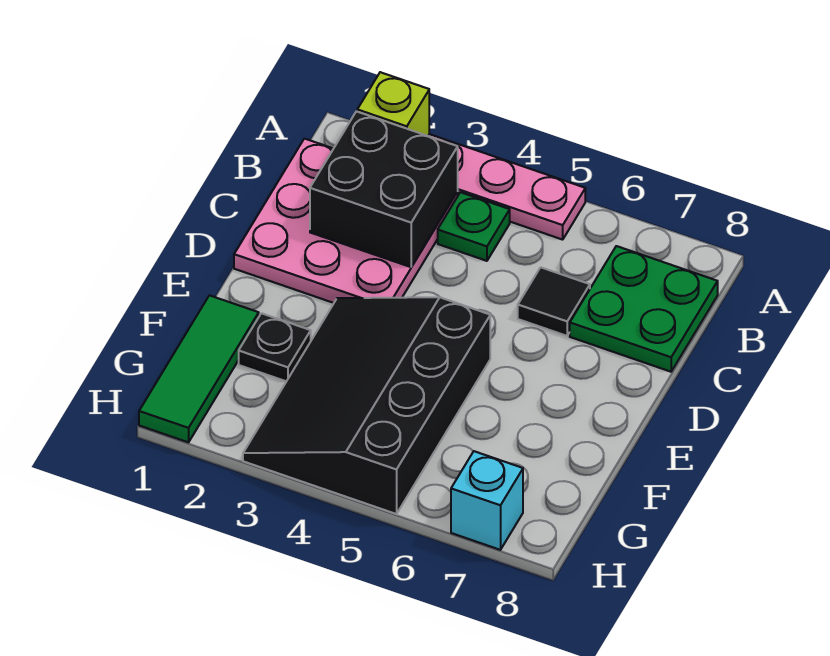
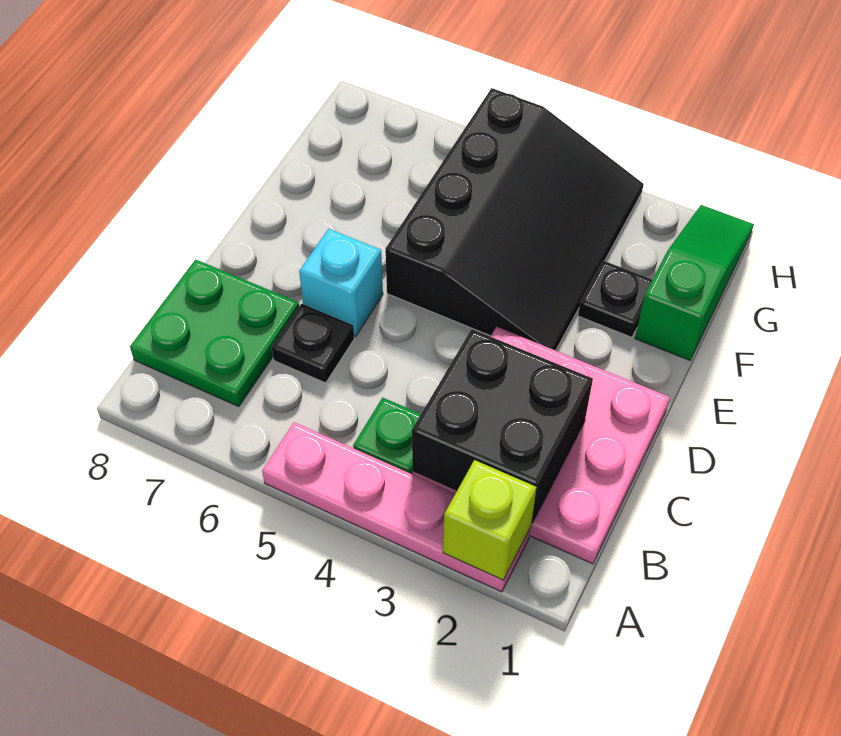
black 1x1 tile [518,267,590,336] -> black 1x1 plate [272,304,354,383]
green 1x3 tile [139,295,259,442] -> green 1x3 slope [635,205,754,360]
cyan 1x1 brick [451,451,523,550] -> cyan 1x1 brick moved to [299,229,383,337]

